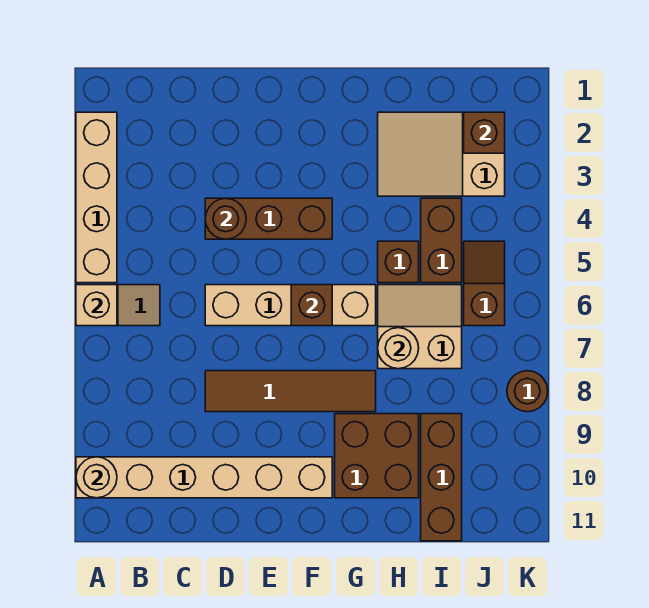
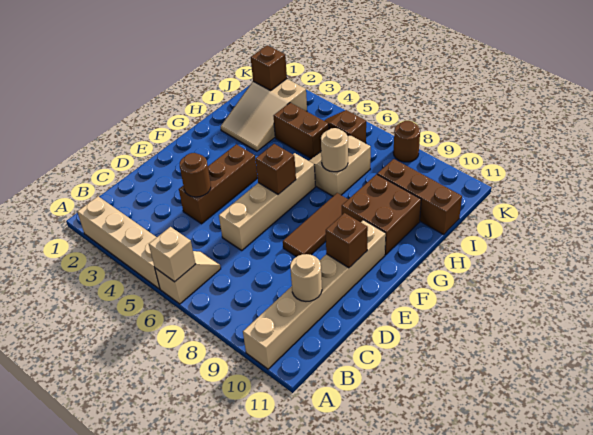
tan 1x1 round brick [76,457,117,498] -> tan 1x1 round brick moved to [290,254,322,301]
brown 1x4 tile [205,371,376,412] -> brown 1x3 tile [283,193,348,257]
brown 1x1 brick [378,241,419,283] -> brown 1x1 brick moved to [326,213,368,268]

